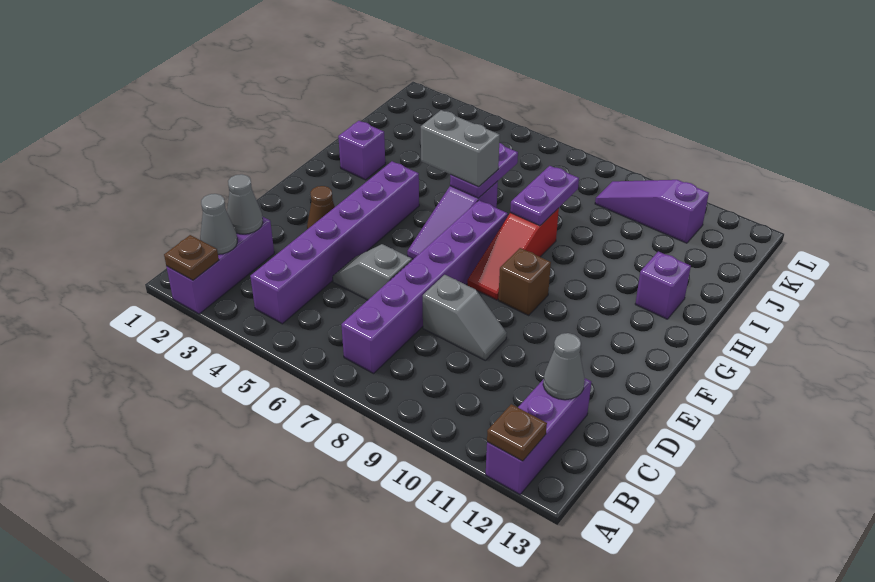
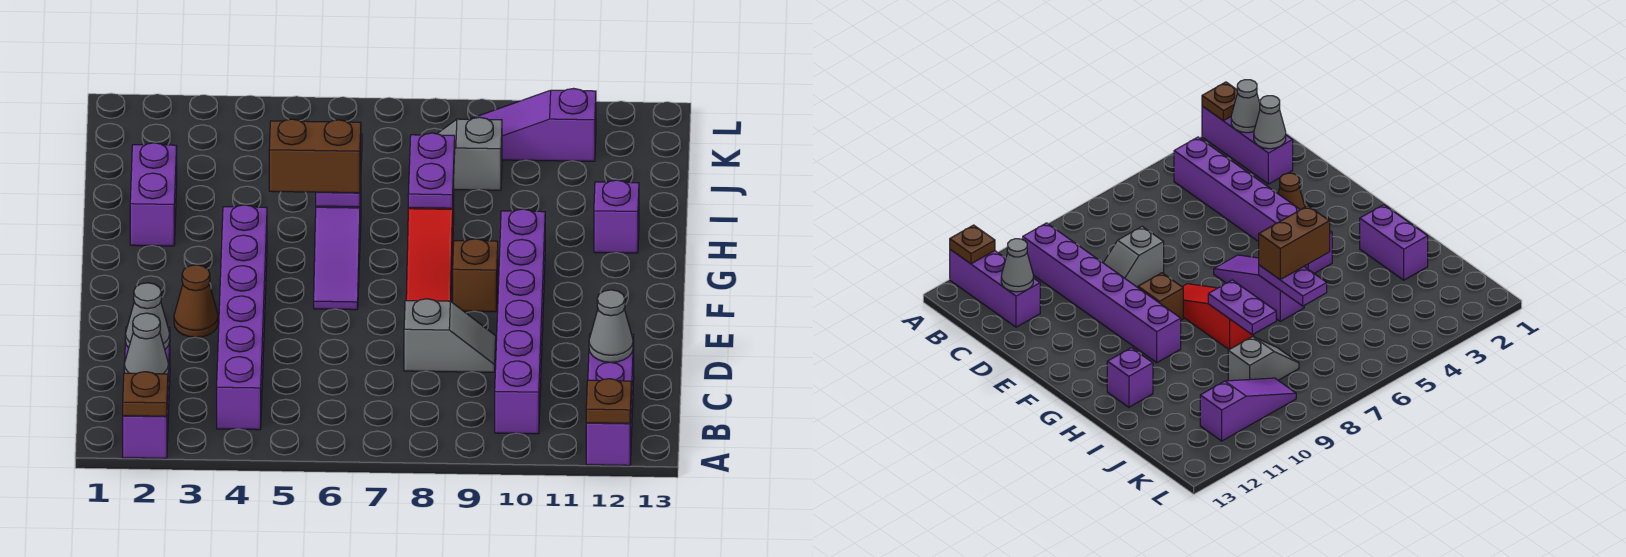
purple 1x6 brick [341,200,508,373] -> purple 1x6 brick moved to [495,209,545,434]
grey 1x2 slope [333,244,412,300] -> grey 1x2 slope moved to [437,117,502,190]
purple 1x1 brick [338,121,385,180] -> purple 1x2 brick [130,143,177,246]
grey 1x2 brick [421,110,500,187] -> brown 1x2 brick [269,119,361,193]

